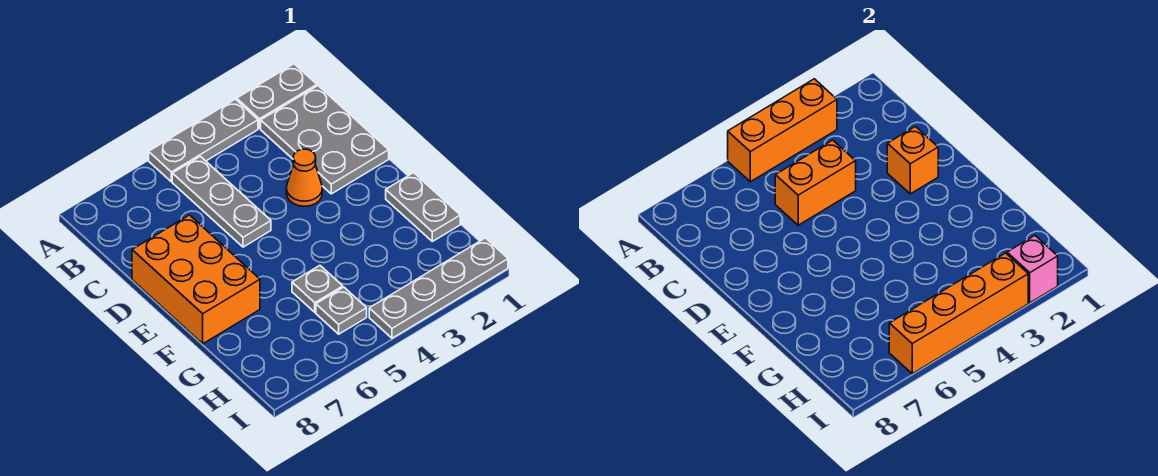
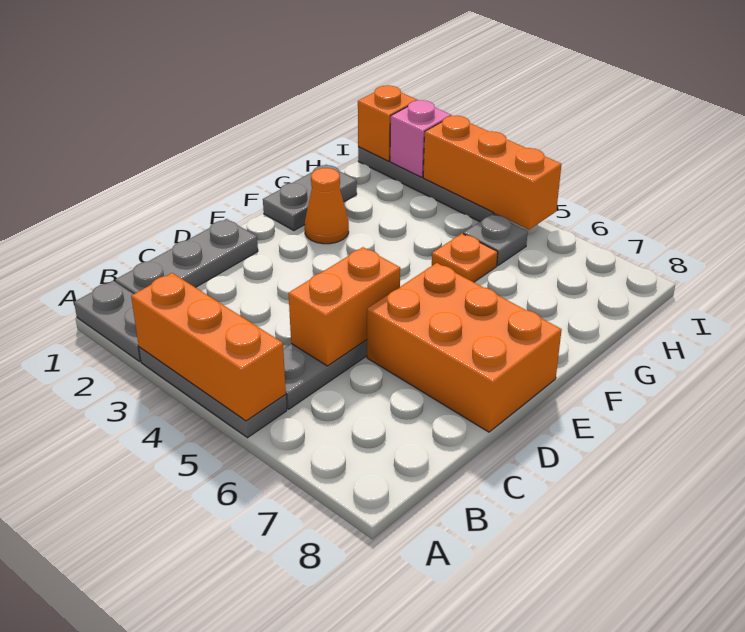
grey 2x3 plate [261,86,389,194] -> grey 1x3 plate [115,219,258,294]
orange 1x2 brick [775,140,856,225] -> orange 1x2 brick turned to [289,247,400,366]
orange 1x1 brick [887,127,938,194] -> orange 1x1 brick moved to [358,85,417,161]
orange 1x1 cone [286,149,322,206] -> orange 1x1 cone moved to [305,168,349,244]
orange 2x3 brick [132,215,260,344] -> orange 2x3 brick turned to [367,263,562,432]
grey 1x1 plate [292,266,343,312] -> orange 1x1 plate [432,234,498,282]
orange 1x4 brick [889,253,1028,374] -> orange 1x3 brick [423,116,561,230]

